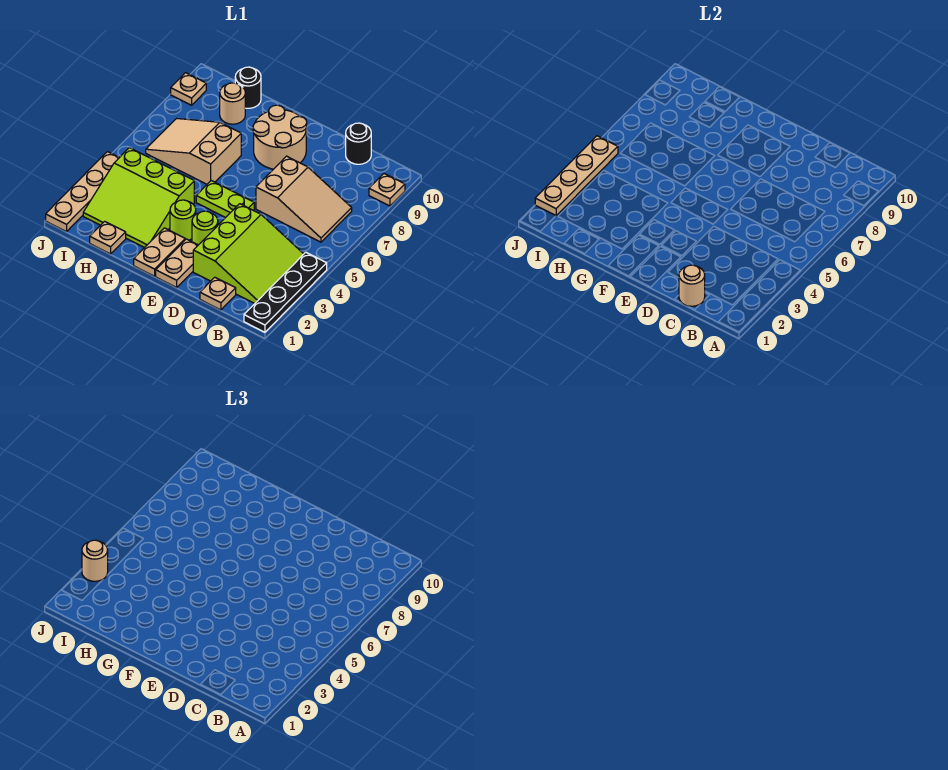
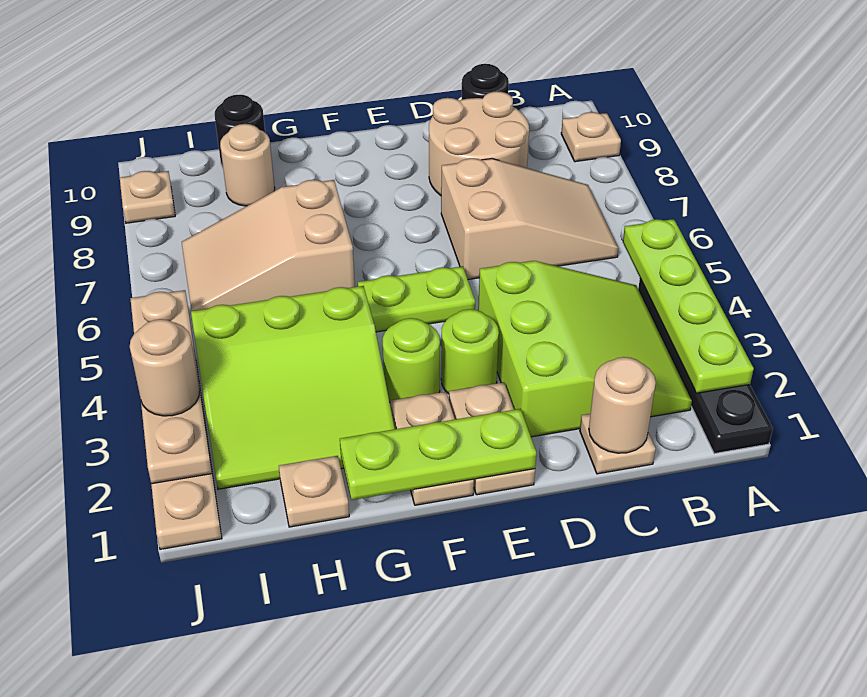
none -> lime 1x4 plate [623,219,754,393]
none -> lime 1x3 plate [340,409,536,500]
tan 2x2 round brick [253,105,307,169] -> tan 2x2 round brick moved to [429,91,529,195]

